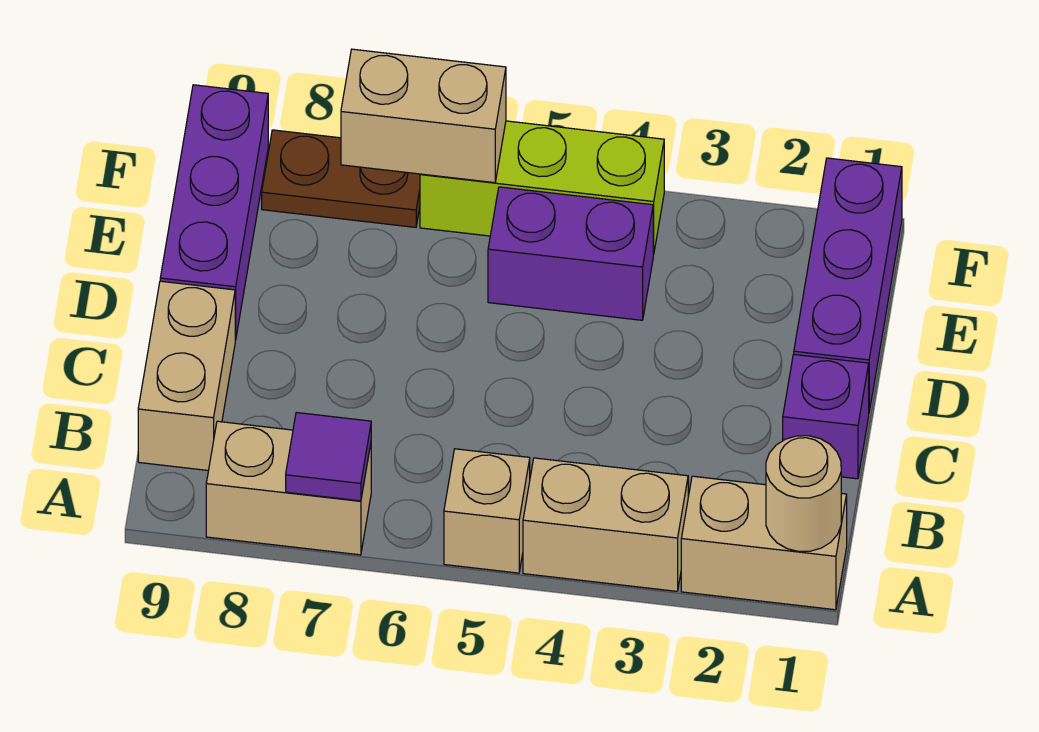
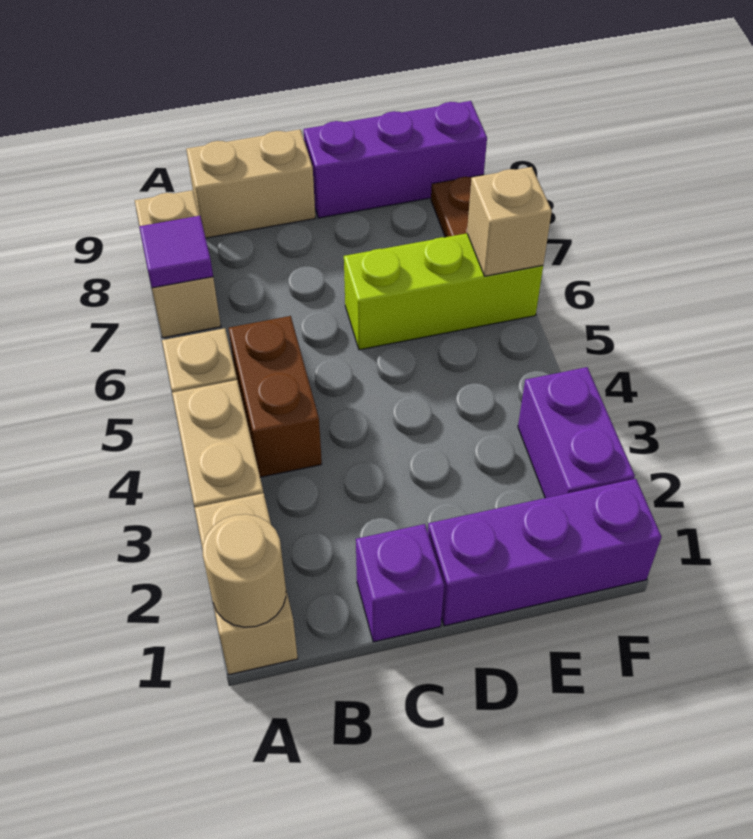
none -> brown 1x2 brick [229,316,322,477]
purple 1x2 brick [488,187,653,320] -> purple 1x2 brick moved to [518,367,635,498]
lime 1x3 brick [420,121,664,255] -> lime 1x3 brick turned to [344,233,543,350]
tan 1x2 brick [341,49,506,183] -> tan 1x1 brick [467,167,552,276]

